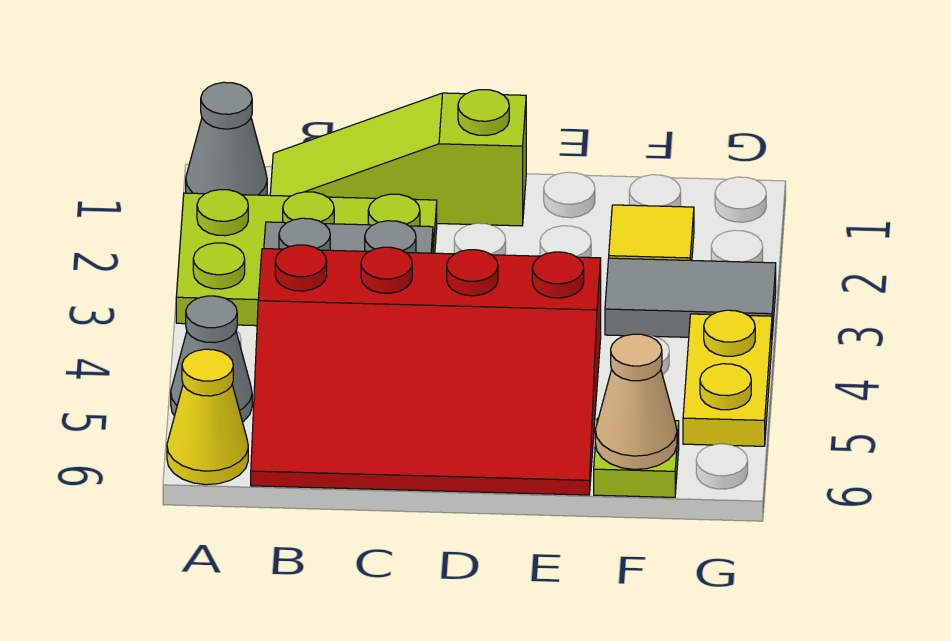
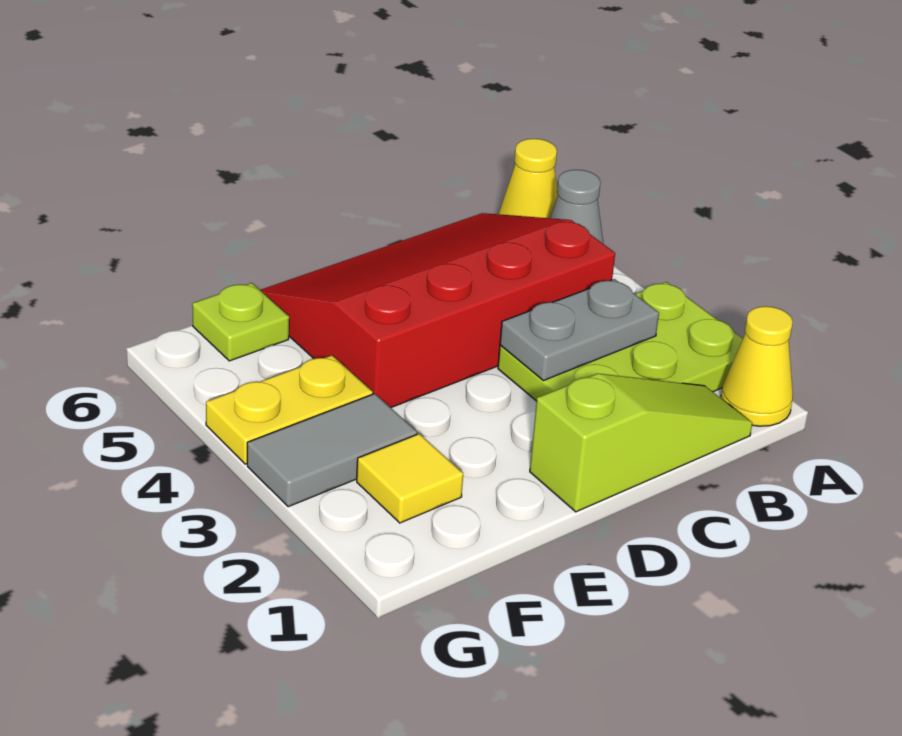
grey 1x1 cone [186,82,267,195] -> yellow 1x1 cone [721,306,793,426]
tan 1x1 cone [595,334,677,469] -> none
yellow 1x2 plate [683,310,772,446] -> yellow 1x2 plate turned to [206,355,373,464]

